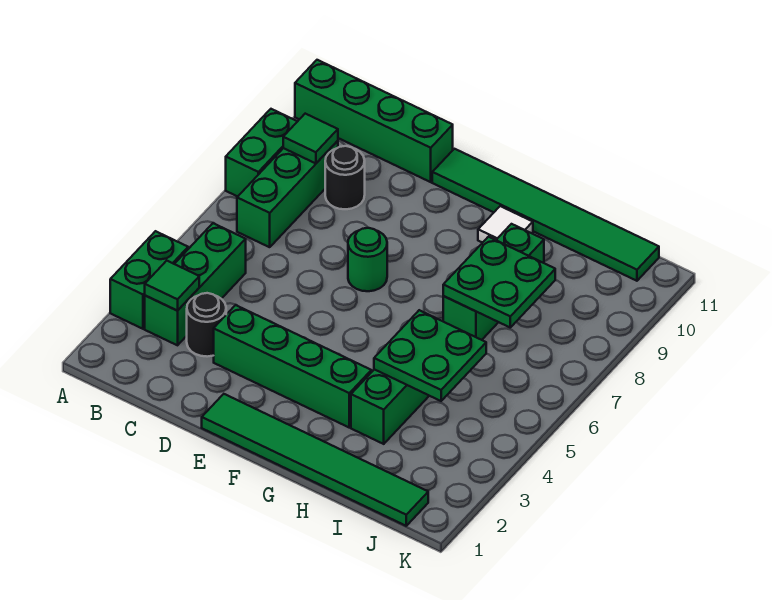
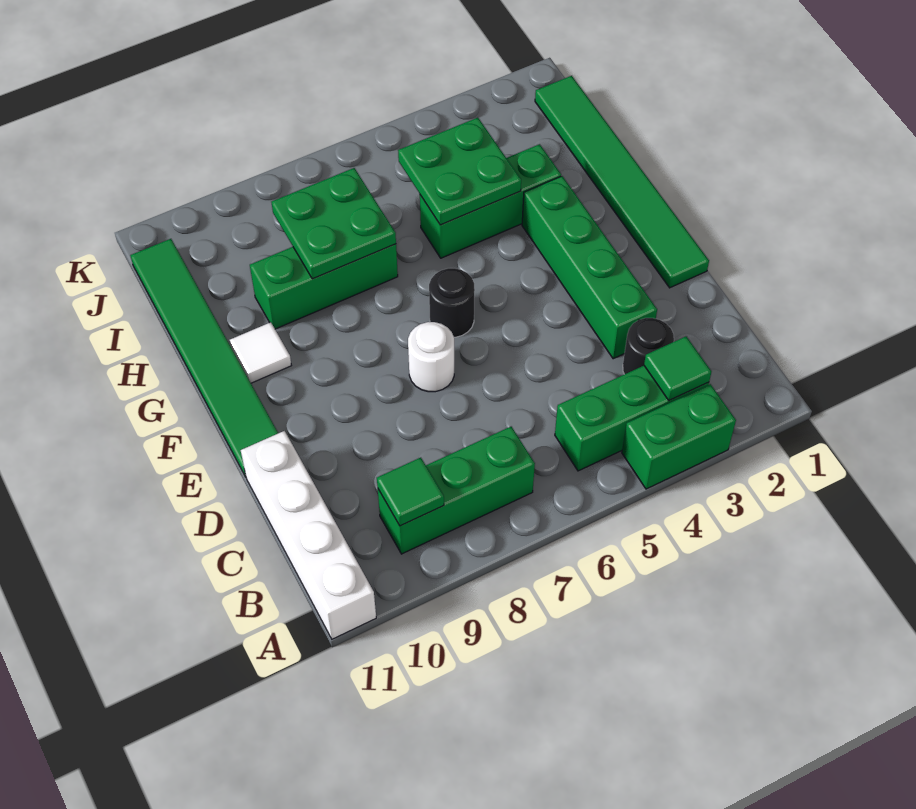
green 1x2 brick [226,109,298,197] -> none
green 1x4 brick [295,60,453,182] -> white 1x4 brick [241,431,376,639]
black 1x1 round brick [325,146,365,209] -> black 1x1 round brick moved to [429,268,475,337]
green 1x1 round brick [348,228,387,291] -> white 1x1 round brick [408,322,454,392]

